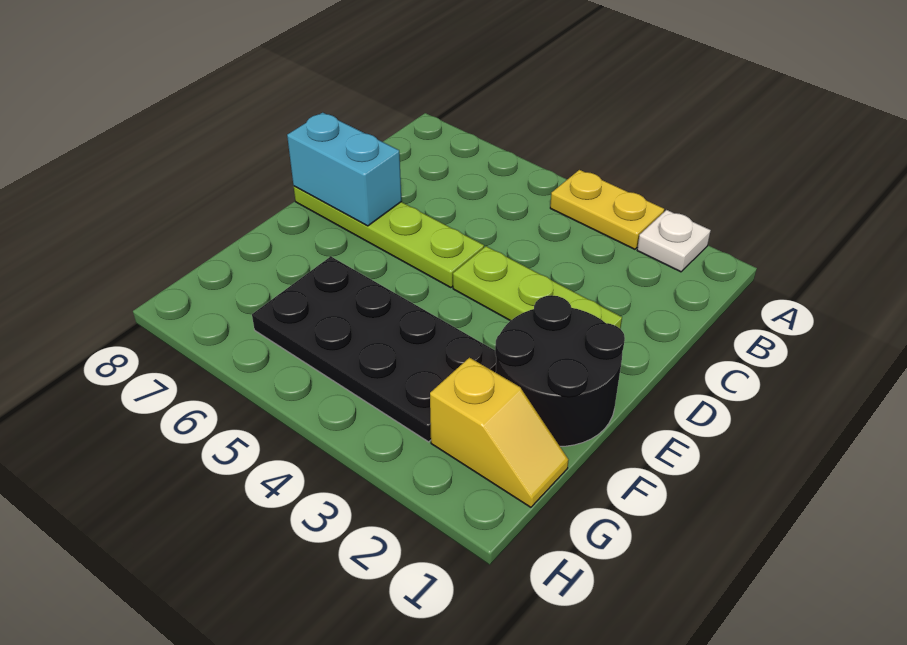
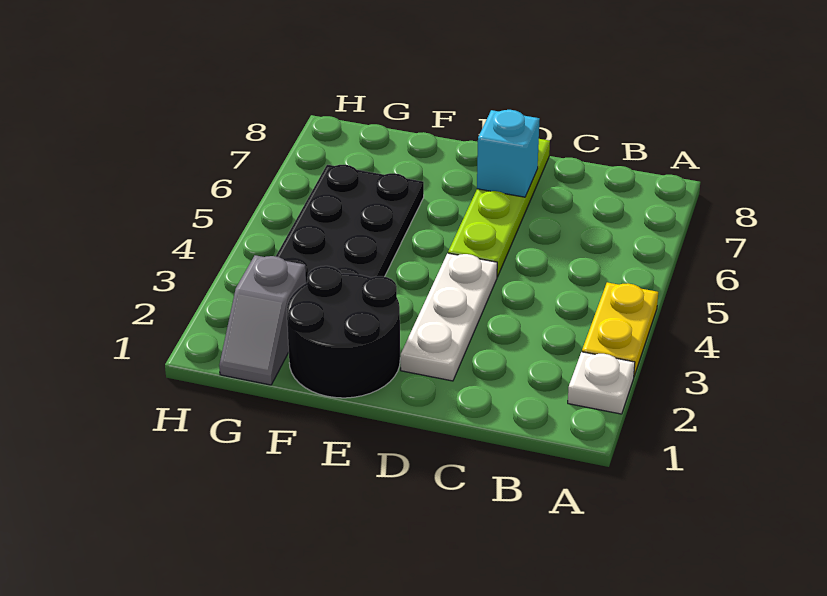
lime 1x3 plate [453,246,622,329] -> white 1x3 plate [401,253,497,381]
cyan 1x2 brick [287,112,401,226] -> cyan 1x1 brick [477,110,540,197]
yellow 1x2 slope [430,358,569,507] -> grey 1x2 slope [219,255,306,385]

